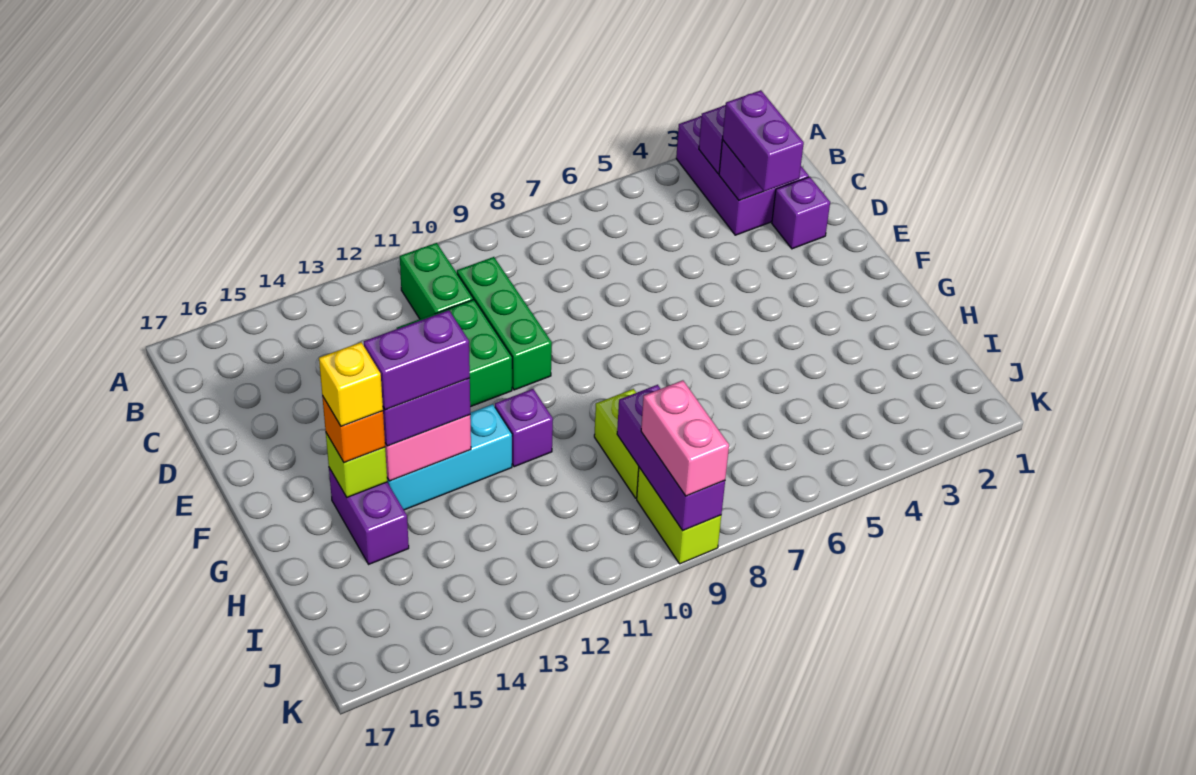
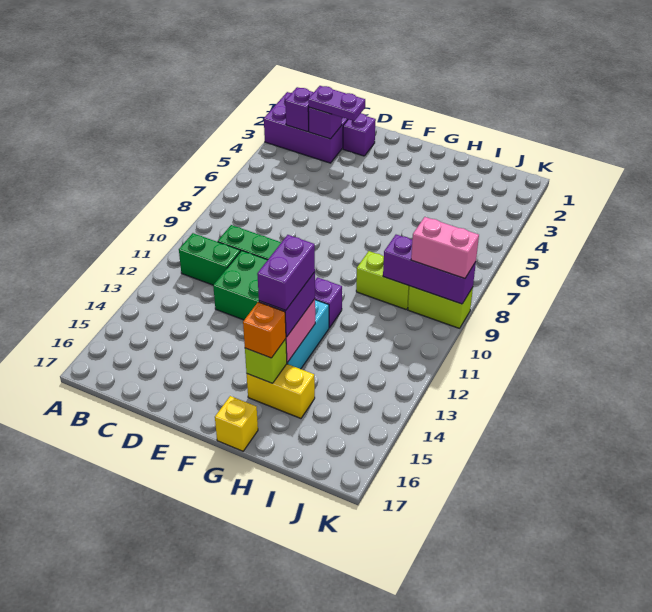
purple 1x2 brick [723,90,804,192] -> purple 1x2 plate [308,86,365,121]
purple 1x2 brick [329,468,409,564] -> yellow 1x2 brick [247,364,315,418]
yellow 1x1 brick [319,342,383,426] -> yellow 1x1 brick moved to [215,396,258,451]

